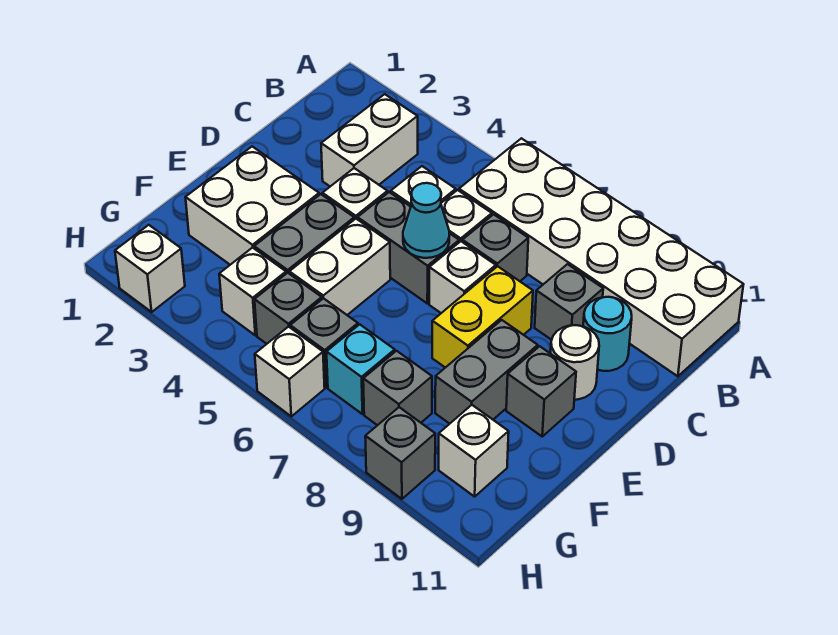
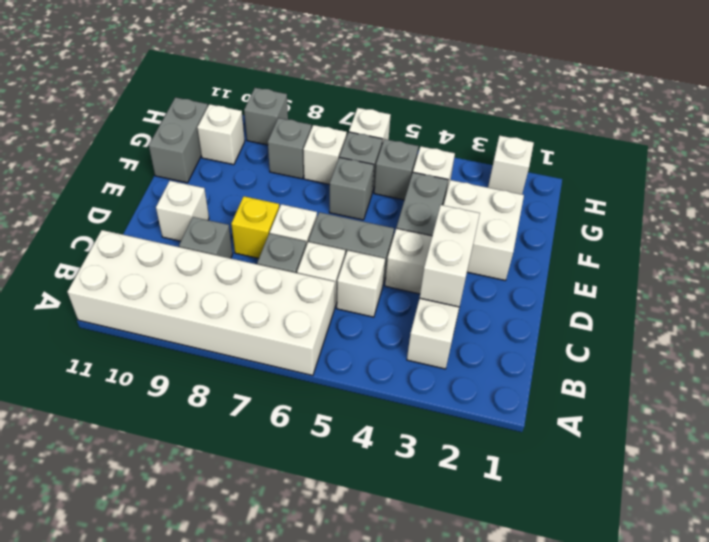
cyan 1x1 round brick [583,297,632,371] -> none
cyan 1x1 cone [403,183,449,258] -> none
yellow 1x2 brick [432,266,533,368] -> yellow 1x1 brick [231,196,279,258]
white 1x1 round brick [551,325,599,400] -> white 1x1 brick [156,181,209,241]
white 1x2 brick [289,219,390,315] -> white 1x2 brick moved to [420,205,480,307]
grey 1x2 brick [435,320,538,424] -> grey 1x2 brick moved to [149,98,208,183]
grey 1x1 brick [506,346,576,436] -> grey 1x1 brick moved to [329,157,374,220]
cyan 1x1 brick [327,324,395,414] -> white 1x1 brick [303,125,347,185]

